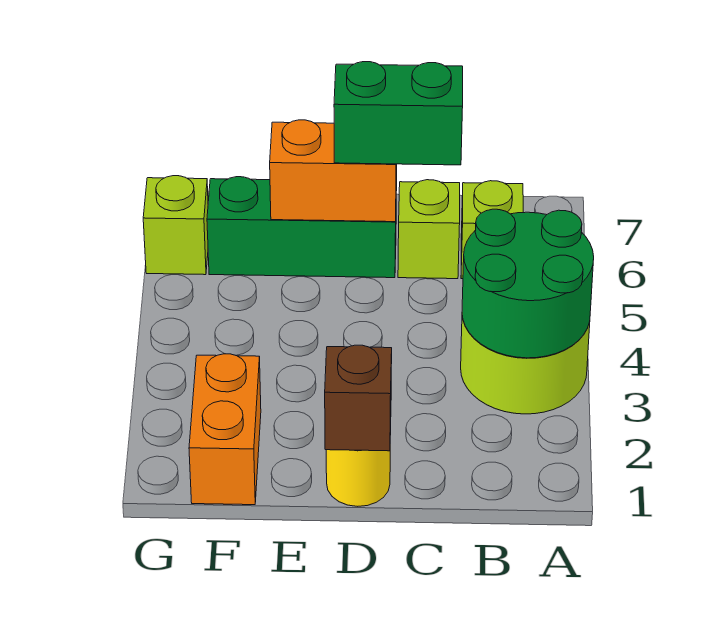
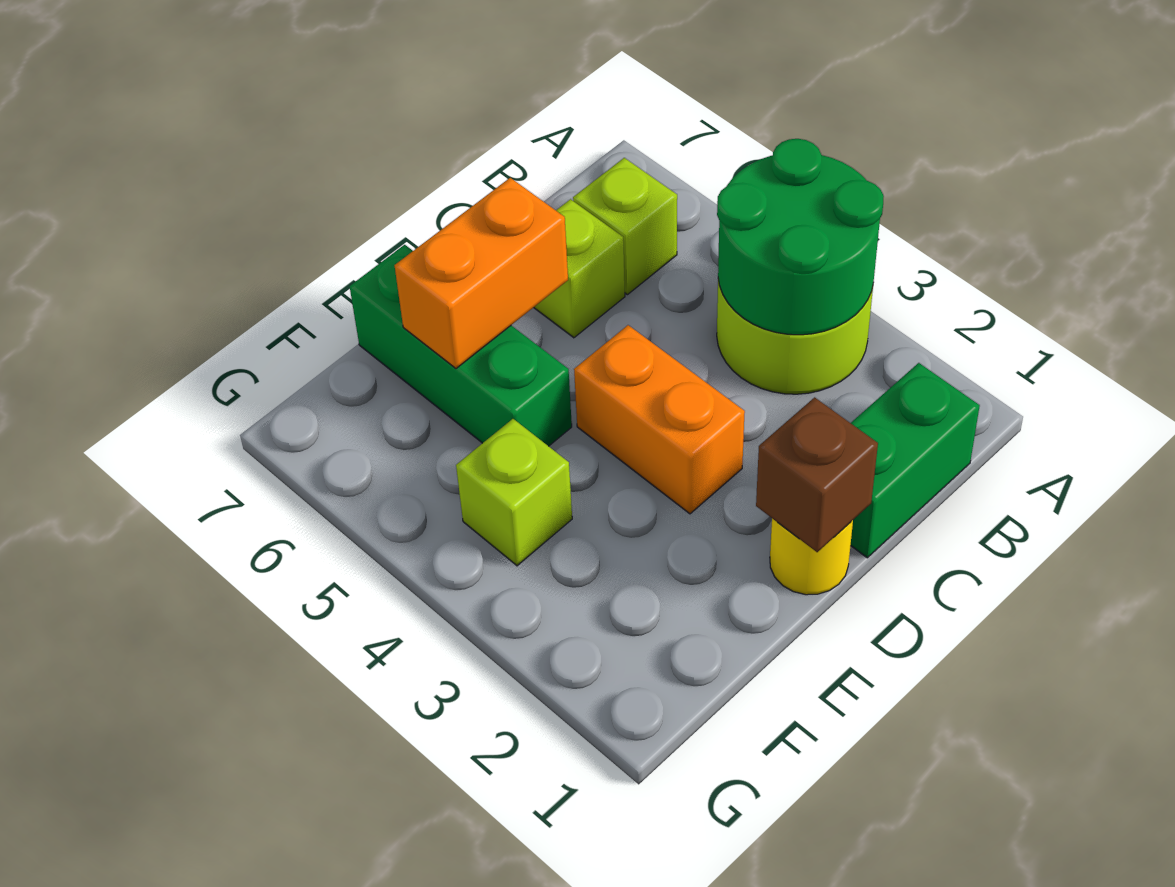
green 1x2 brick [334,62,463,165] -> green 1x2 brick moved to [851,363,980,558]
green 1x3 brick [207,177,397,278] -> green 1x3 brick turned to [350,245,572,446]
orange 1x2 brick [189,354,261,505] -> orange 1x2 brick moved to [574,325,745,514]
lime 1x1 brick [143,176,208,275] -> lime 1x1 brick moved to [456,419,572,566]

